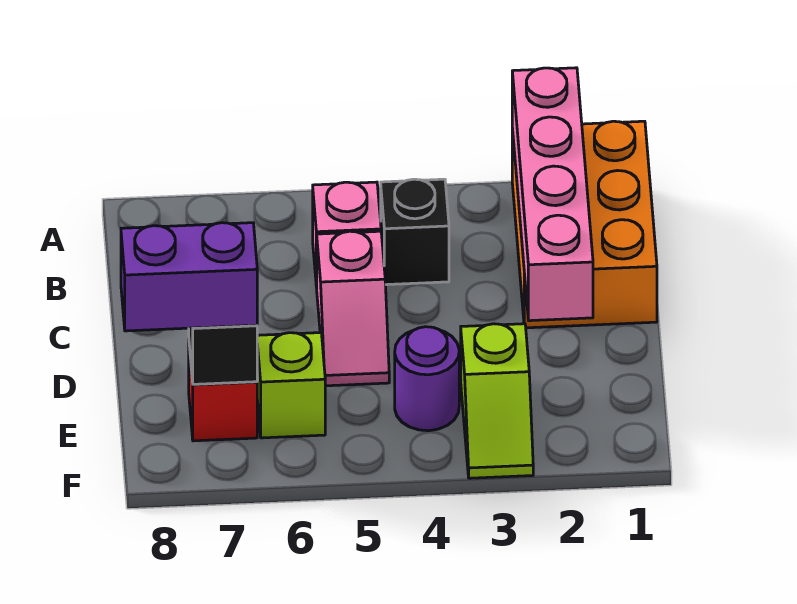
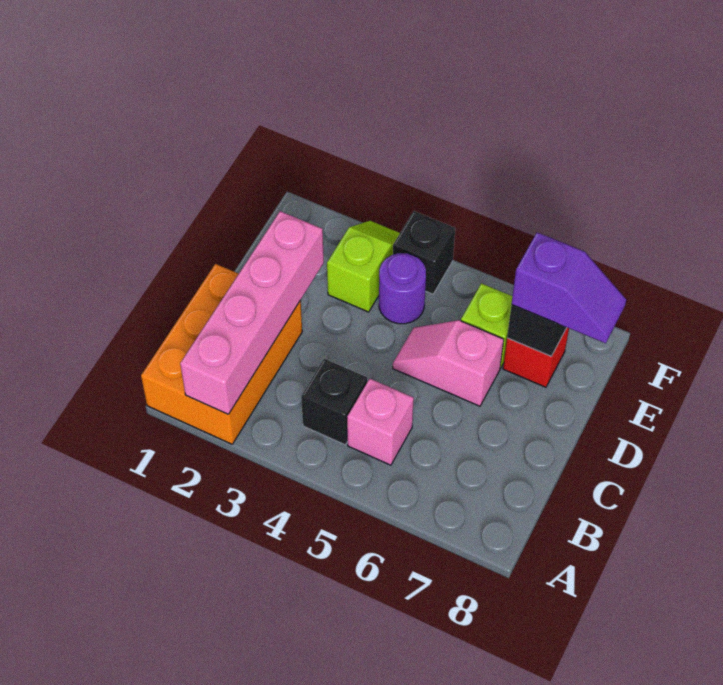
pink 1x2 slope [317,231,389,386] -> pink 1x2 slope turned to [393,320,504,406]
purple 1x2 brick [121,223,257,331] -> purple 1x2 slope [512,232,626,343]
none -> black 1x1 brick [393,211,455,294]

